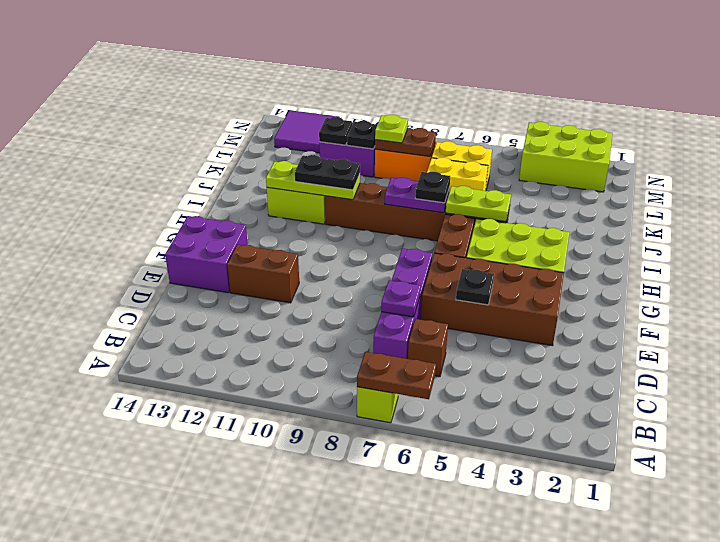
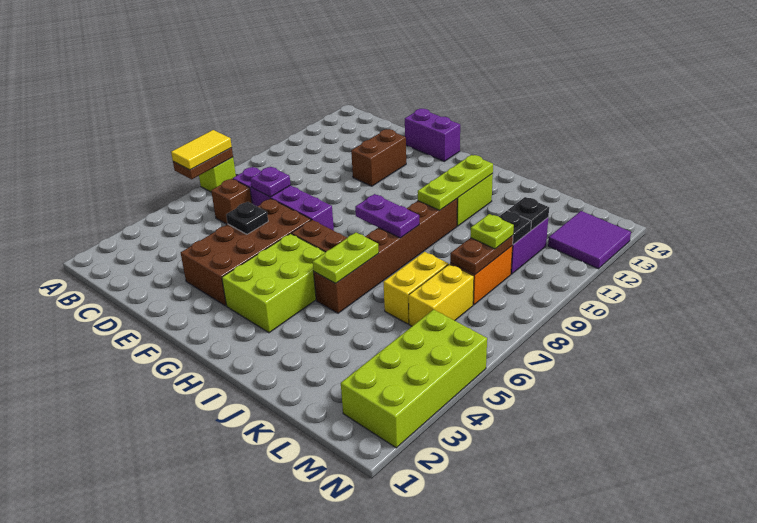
none -> yellow 1x2 tile [171,130,232,170]
purple 2x2 brick [165,216,248,293] -> purple 1x2 brick [405,109,460,161]
purple 1x2 plate [385,178,450,213] -> purple 1x2 plate turned to [355,194,419,238]
black 1x1 plate [415,172,450,203] -> none
black 1x2 plate [295,155,360,190] -> none
lime 2x3 brick [519,122,612,192] -> lime 2x4 brick [341,310,487,448]

